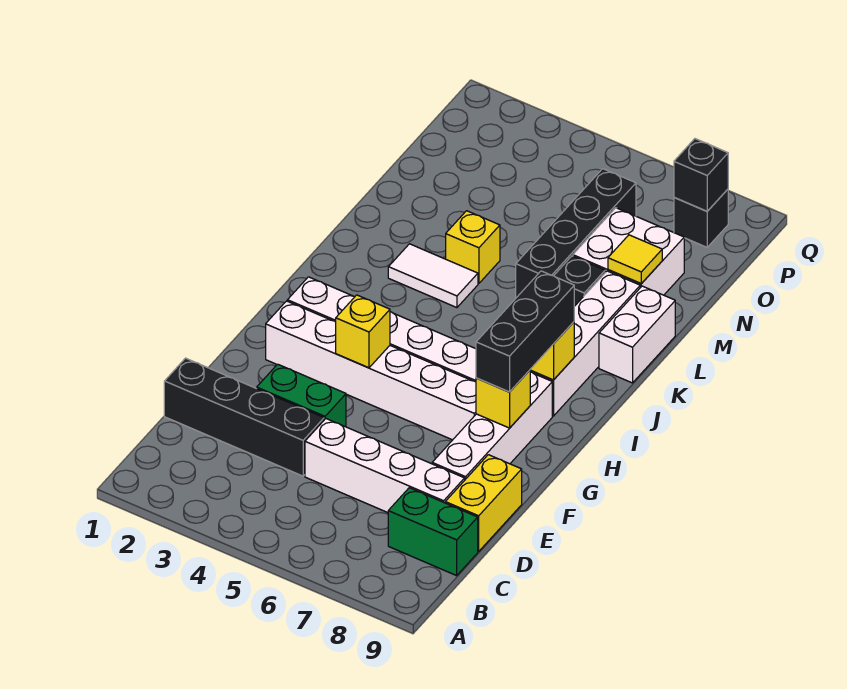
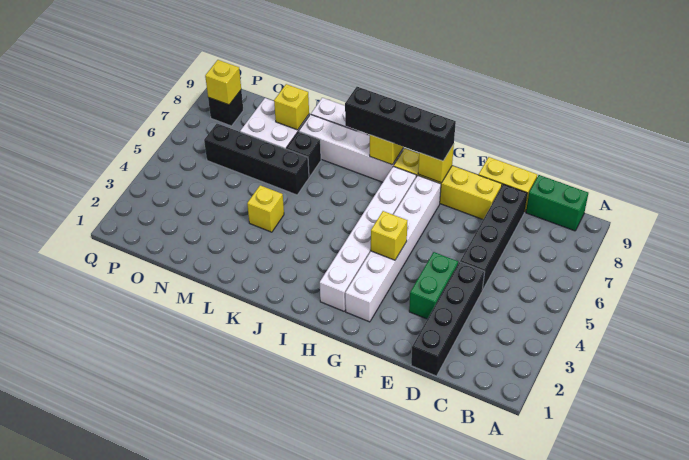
green 1x2 brick [388,488,478,576] -> green 1x2 brick turned to [526,175,588,231]
white 1x4 brick [305,419,465,513] -> black 1x4 brick [460,184,527,290]
white 1x4 brick [432,372,552,479] -> yellow 1x4 brick [394,149,502,219]
black 1x3 brick [476,271,574,392] -> black 1x4 brick [345,87,456,161]
white 1x2 tile [388,244,478,308] -> none
yellow 1x1 tile [608,235,662,284] -> yellow 1x1 brick [274,84,309,130]
black 1x1 brick [674,139,728,211] -> yellow 1x1 brick [205,60,241,105]

